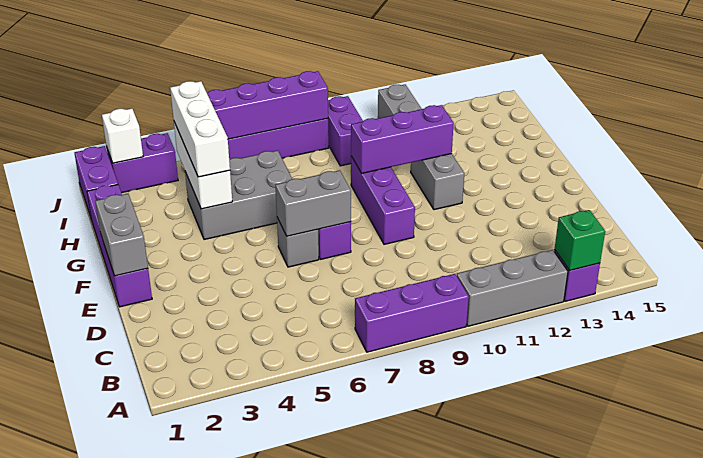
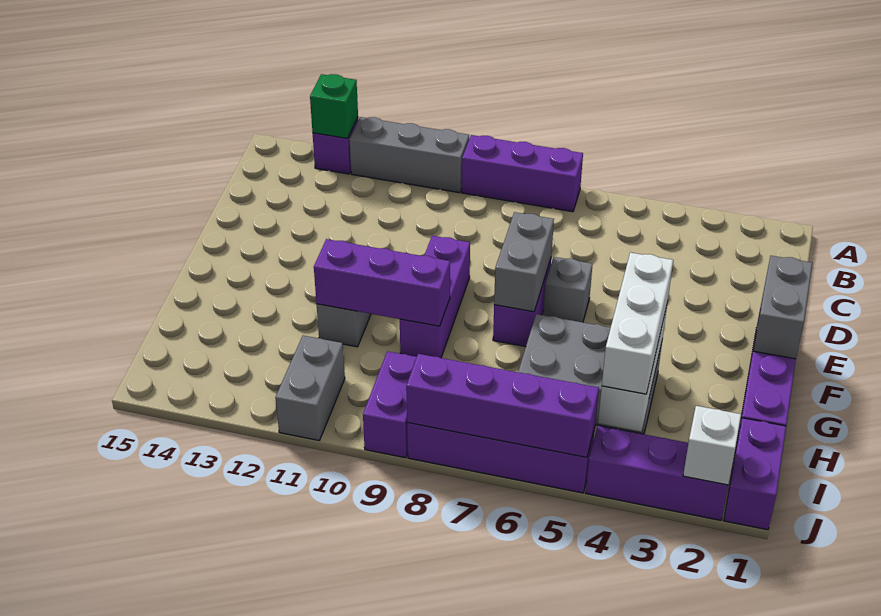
grey 1x2 brick [275,170,351,236] -> grey 1x2 brick turned to [494,212,554,312]
purple 1x2 brick [107,133,178,193] -> purple 1x3 brick [586,426,728,520]

